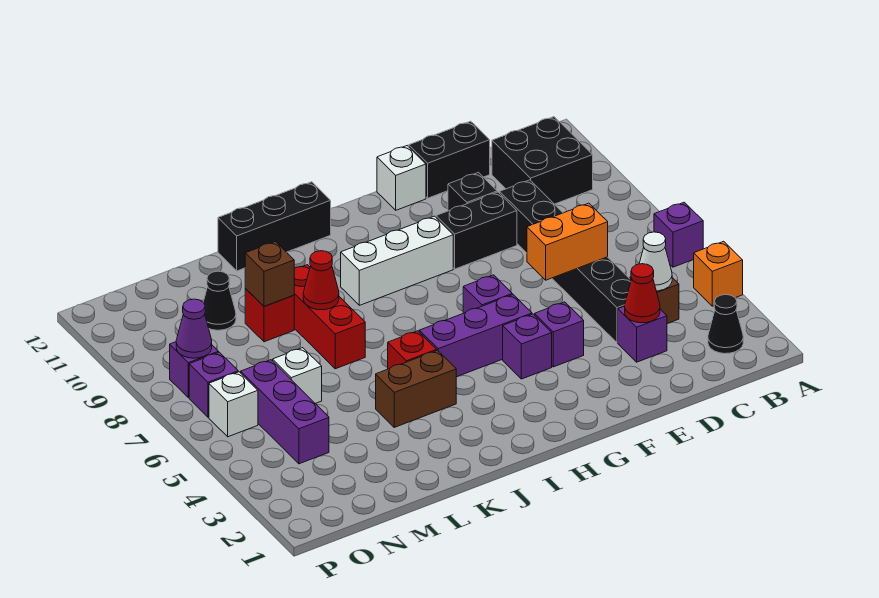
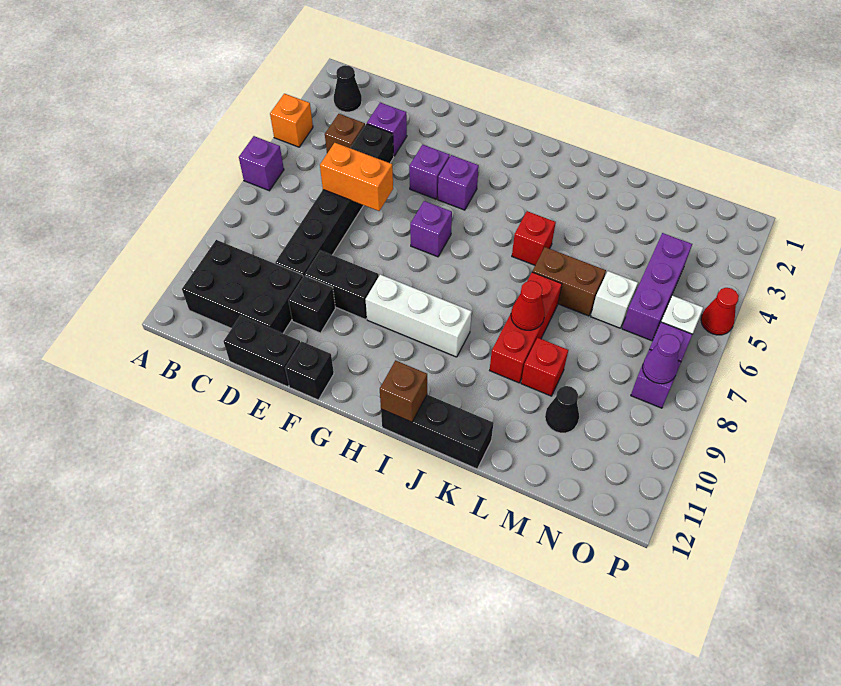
black 2x2 brick [492,117,593,204] -> black 2x3 brick [182,240,303,333]
white 1x1 cone [639,232,672,291] -> none
red 1x1 cone [625,264,660,323] -> red 1x1 cone moved to [701,288,739,335]
white 1x1 brick [377,146,426,210] -> black 1x1 brick [285,341,334,400]
purple 1x3 brick [419,295,532,377] -> none
brown 1x2 brick [376,350,456,427] -> brown 1x2 brick moved to [532,247,606,316]
brown 1x1 brick [245,241,294,306] -> brown 1x1 brick moved to [380,360,427,422]

